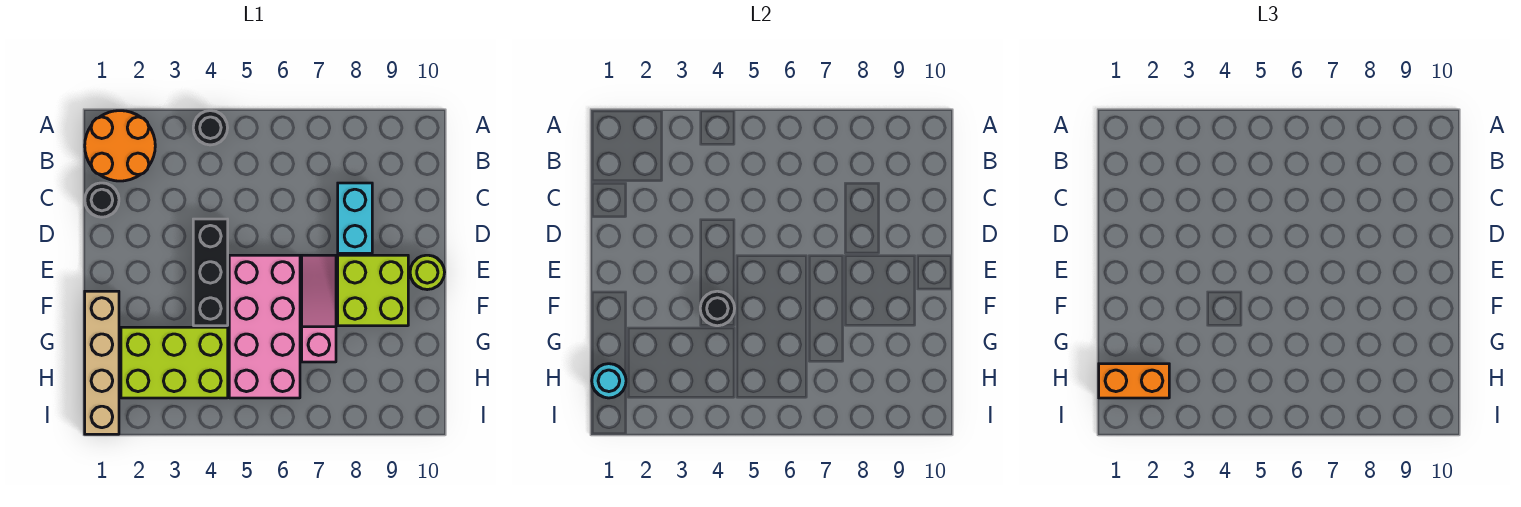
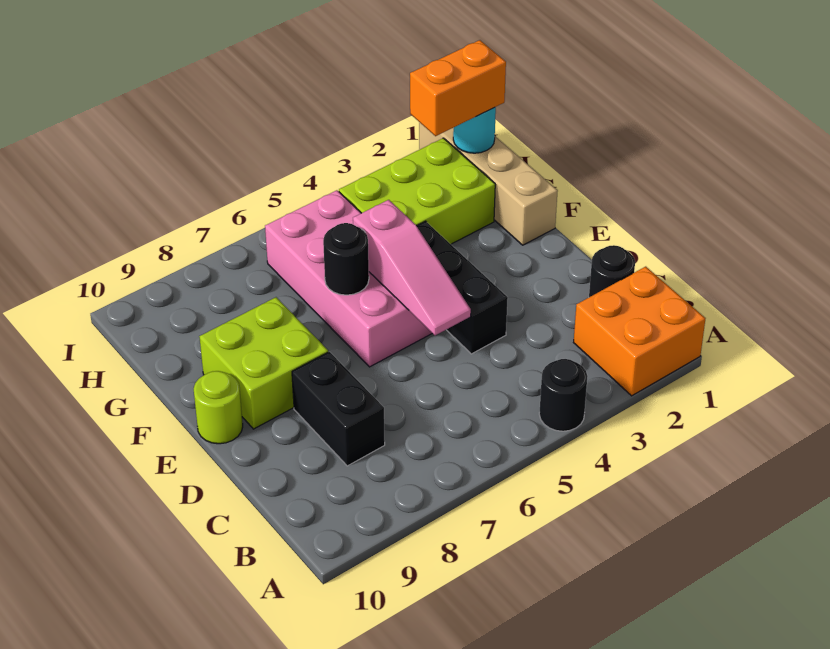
orange 2x2 round brick [85,111,155,181] -> orange 2x2 brick [574,267,705,396]
cyan 1x2 brick [338,183,372,253] -> black 1x2 brick [292,352,385,466]
pink 1x3 slope [302,255,336,362] -> pink 1x3 slope moved to [353,200,471,335]
black 1x1 round brick [700,291,735,326] -> black 1x1 round brick moved to [323,223,369,295]

